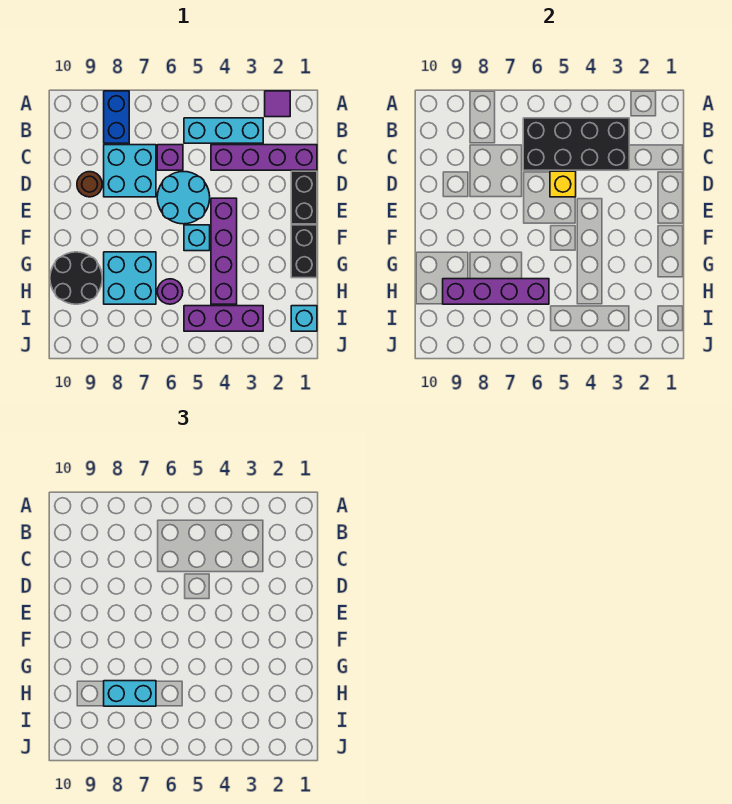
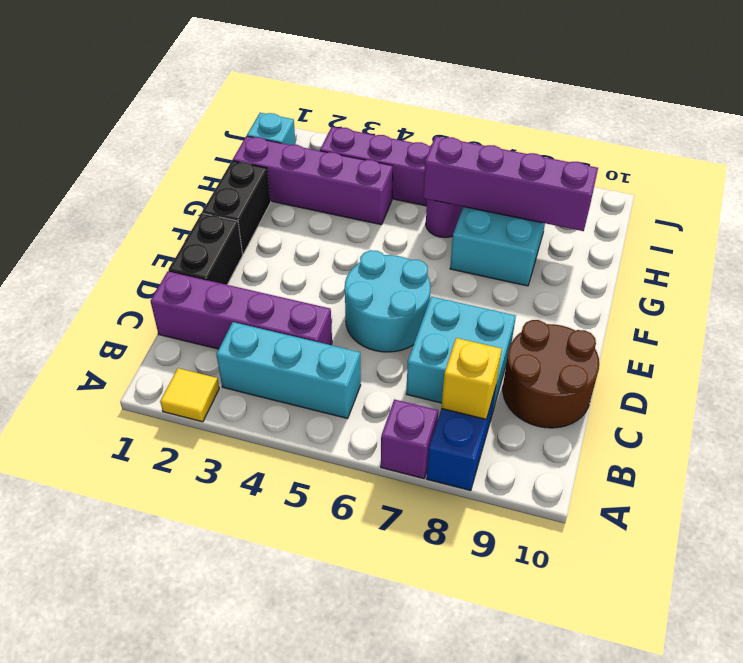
purple 1x1 tile [265,91,290,117] -> yellow 1x1 tile [160,368,219,422]
black 2x4 brick [523,118,629,170] -> none
purple 1x1 brick [157,145,183,170] -> purple 1x1 brick moved to [381,399,438,478]
yellow 1x1 brick [550,171,576,197] -> yellow 1x1 brick moved to [441,338,502,419]
brown 1x1 round brick [77,172,102,197] -> brown 2x2 round brick [503,320,599,428]
purple 1x4 brick [211,198,237,304] -> purple 1x4 brick turned to [233,136,393,225]
cyan 1x1 brick [184,225,210,251] -> none
black 2x2 round brick [50,252,102,304] -> none
cyan 1x2 brick [104,681,156,706] -> none

